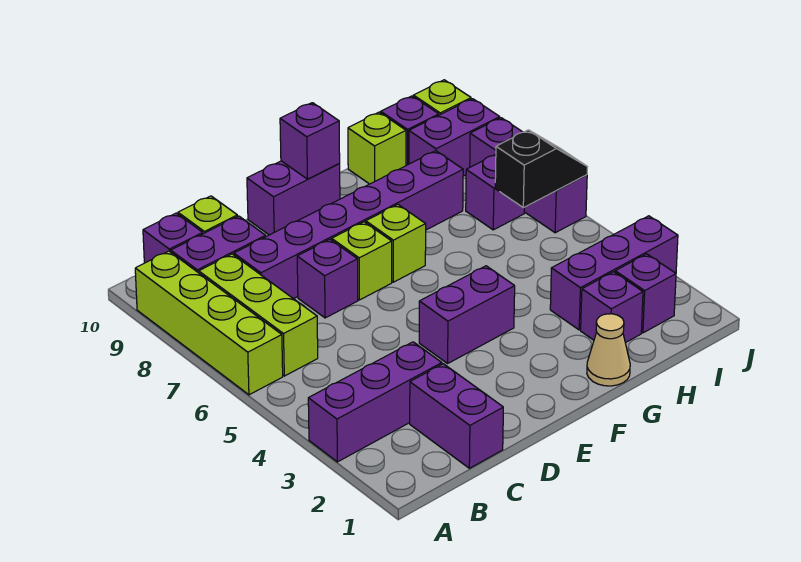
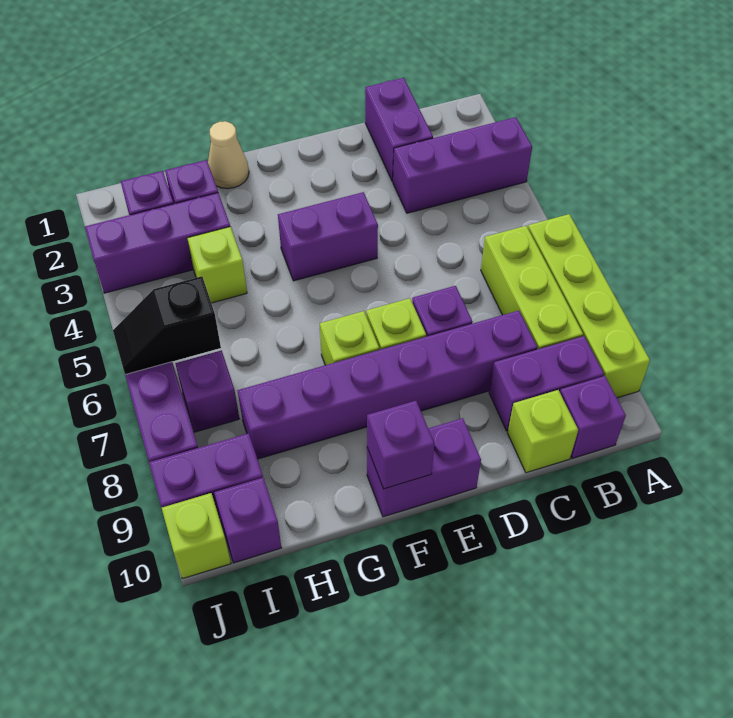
lime 1x1 brick [348,112,406,184] -> lime 1x1 brick moved to [187,227,247,303]

